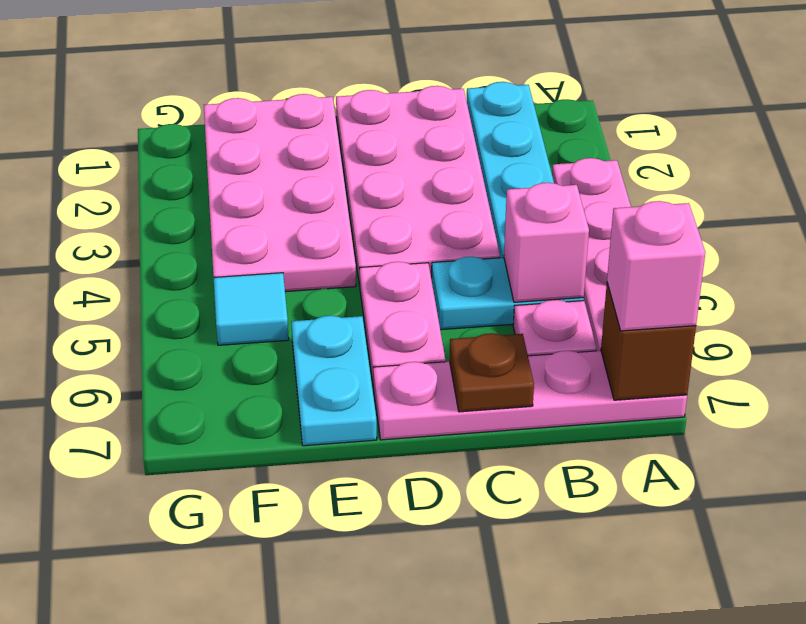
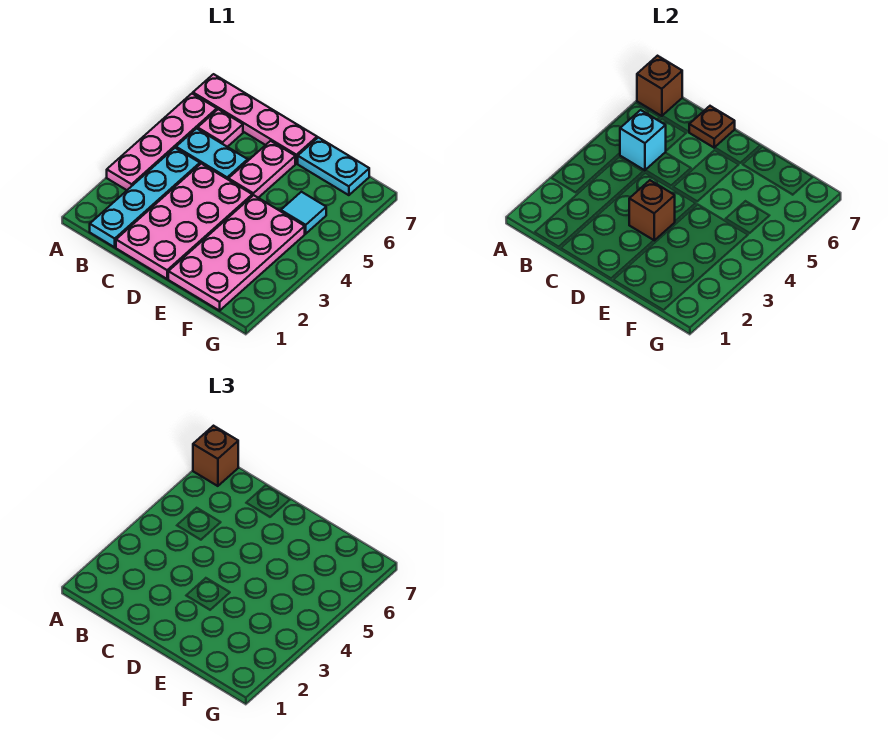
pink 1x1 brick [607,201,705,331] -> brown 1x1 brick [193,426,238,486]
pink 1x1 brick [504,183,589,302] -> cyan 1x1 brick [620,110,666,170]
none -> brown 1x1 brick [629,180,675,240]
cyan 1x2 plate [291,316,377,446] -> cyan 1x2 plate turned to [298,137,369,195]

